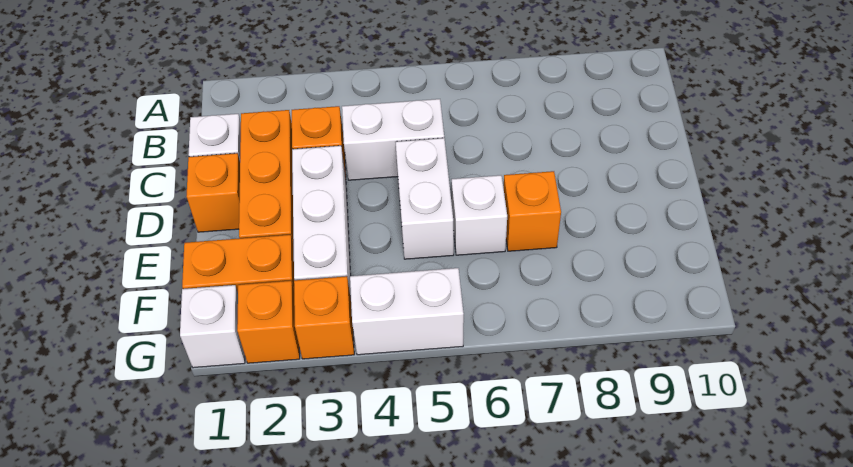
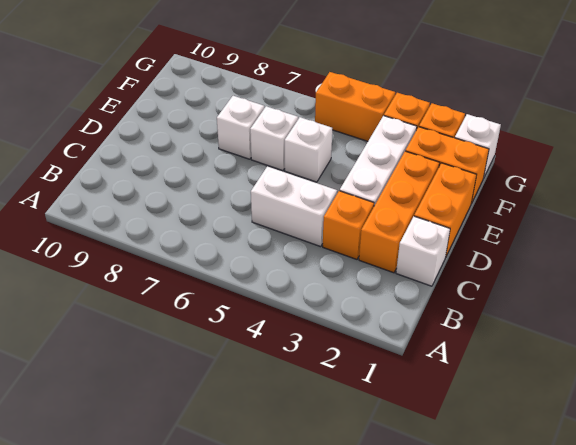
orange 1x1 brick [187,153,240,232] -> orange 1x2 brick [414,163,476,256]
white 1x2 brick [396,138,454,259] -> white 1x1 brick [285,117,332,182]
orange 1x1 brick [504,171,561,251] -> white 1x1 brick [217,96,264,159]
white 1x2 brick [350,268,464,355] -> orange 1x2 brick [315,72,395,141]

